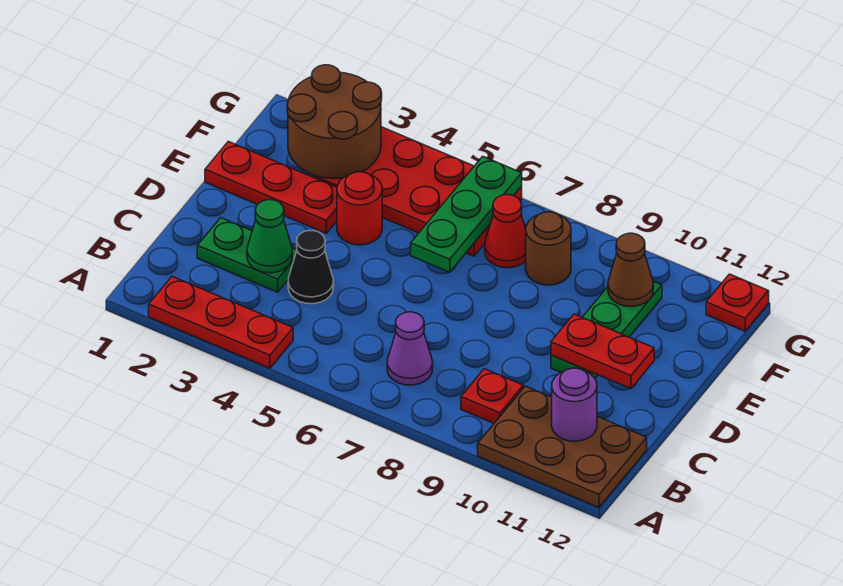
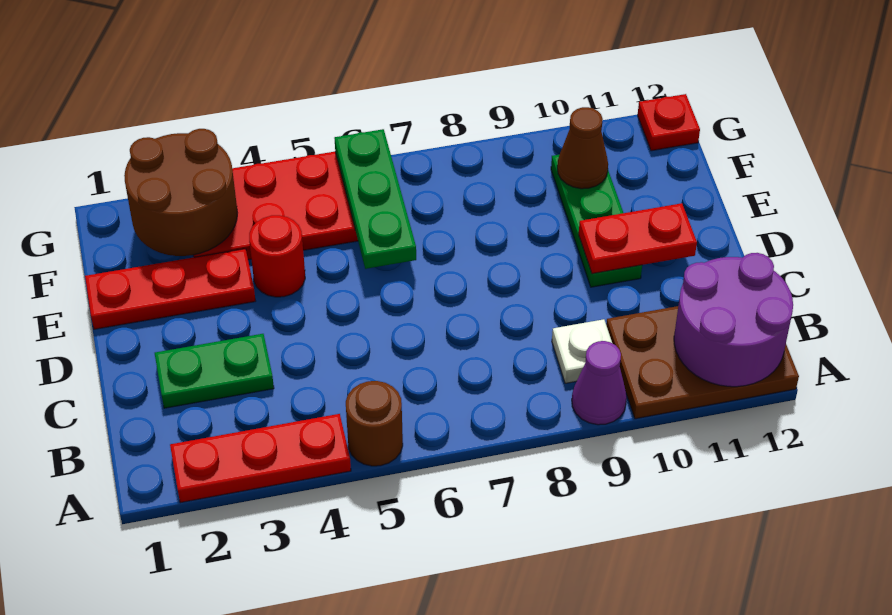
purple 1x1 cone [387,312,433,385] -> purple 1x1 cone moved to [572,341,627,425]
red 1x1 plate [461,369,523,423] -> white 1x1 plate [552,319,612,383]
purple 1x1 round brick [552,368,597,441] -> purple 2x2 round brick [674,253,793,387]
green 1x1 cone [247,200,292,273] -> none
black 1x1 cone [288,231,334,304] -> none
red 1x1 cone [485,195,526,268] -> none
brown 1x1 round brick [526,212,571,285] -> brown 1x1 round brick moved to [346,381,403,466]

